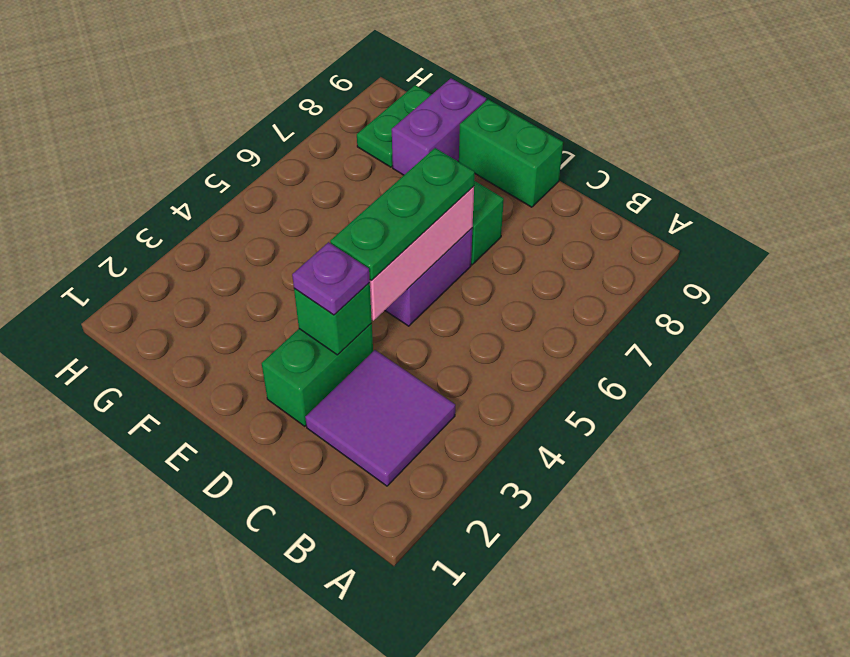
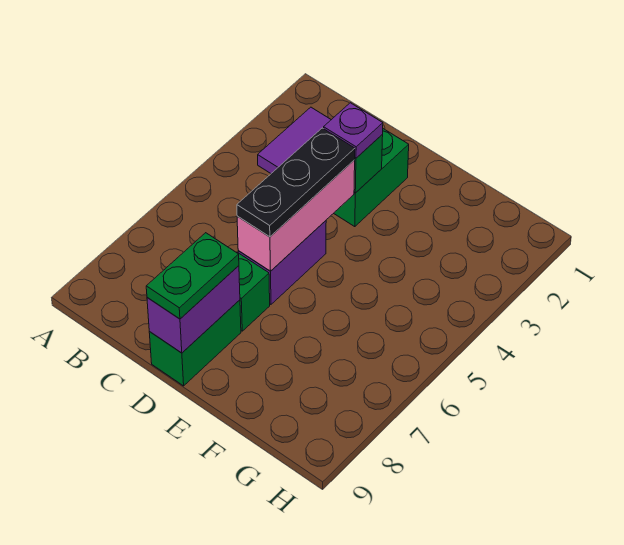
green 1x3 plate [330,148,475,280] -> black 1x3 plate [237,128,355,237]
green 1x2 brick [458,99,563,207] -> green 1x2 brick turned to [149,300,241,386]
purple 1x2 brick [392,78,486,175] -> purple 1x2 brick moved to [147,266,240,353]
green 1x2 plate [357,85,432,167] -> green 1x2 plate moved to [146,233,239,319]

